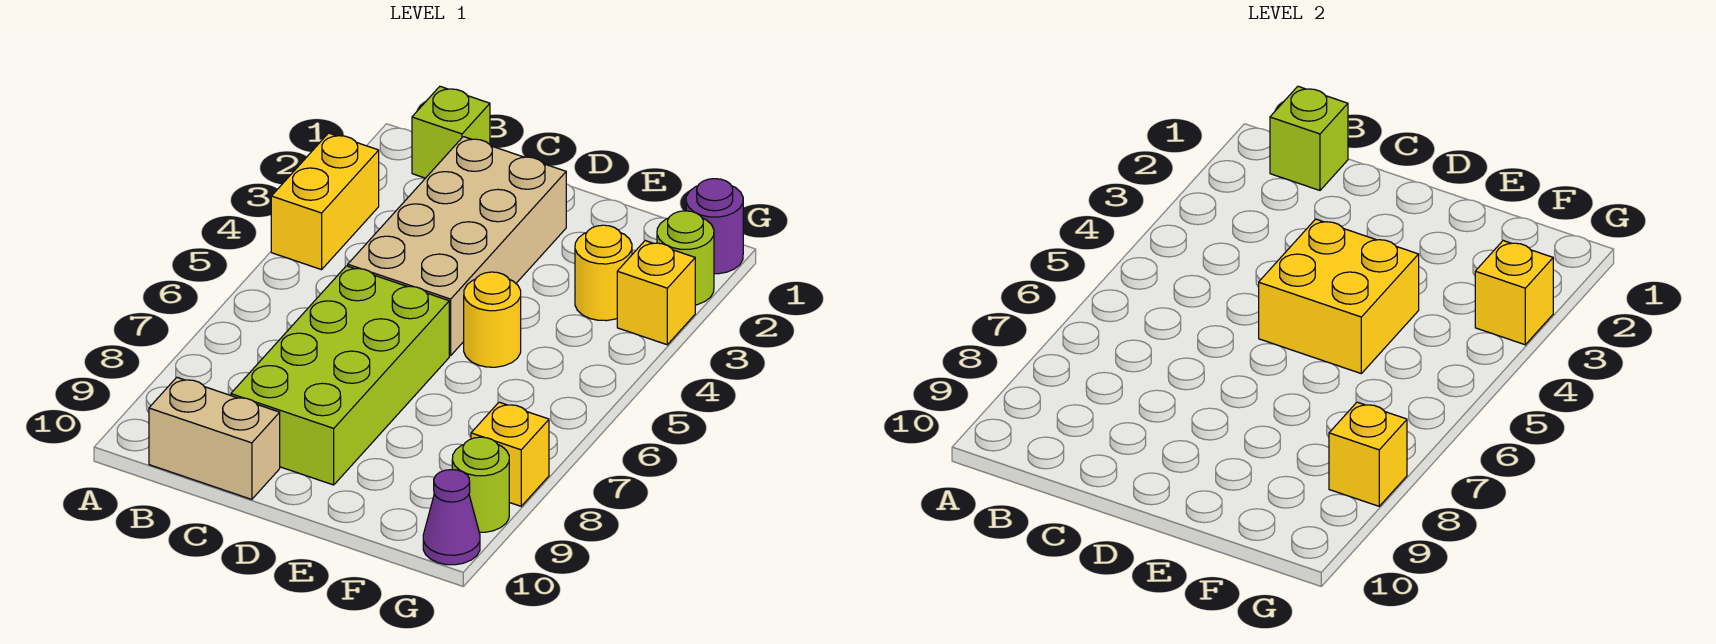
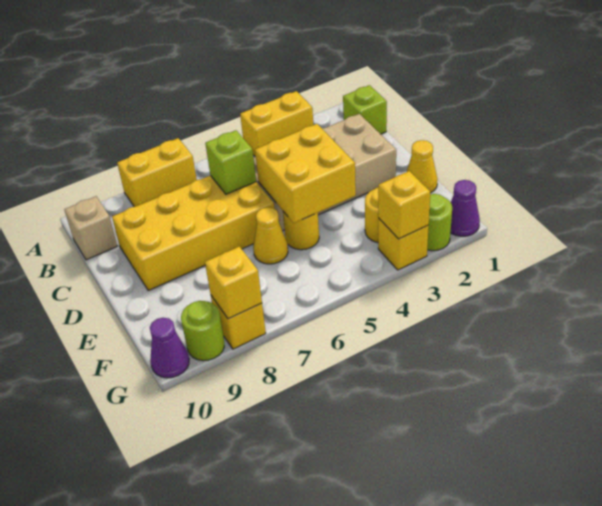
none -> yellow 1x2 brick [117,138,197,207]
lime 1x1 brick [1270,86,1348,190] -> lime 1x1 brick moved to [205,130,256,194]
tan 1x2 brick [149,377,280,499] -> tan 1x1 brick [64,196,117,260]
lime 2x4 brick [231,266,449,485] -> yellow 2x4 brick [112,176,274,291]
none -> yellow 1x1 cone [407,140,438,193]
none -> yellow 1x1 cone [253,207,288,264]
purple 1x1 round brick [686,179,743,274] -> purple 1x1 cone [450,180,480,236]

